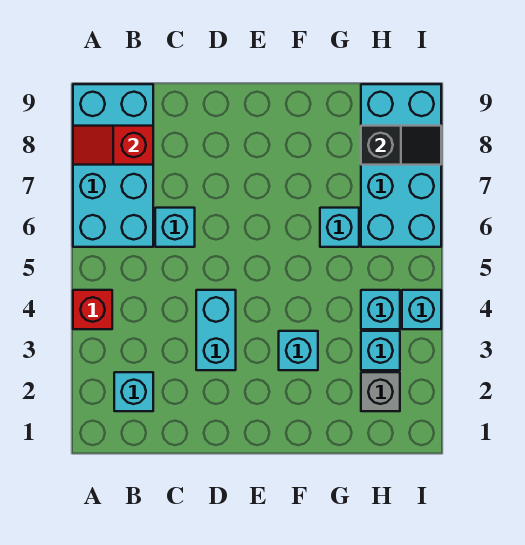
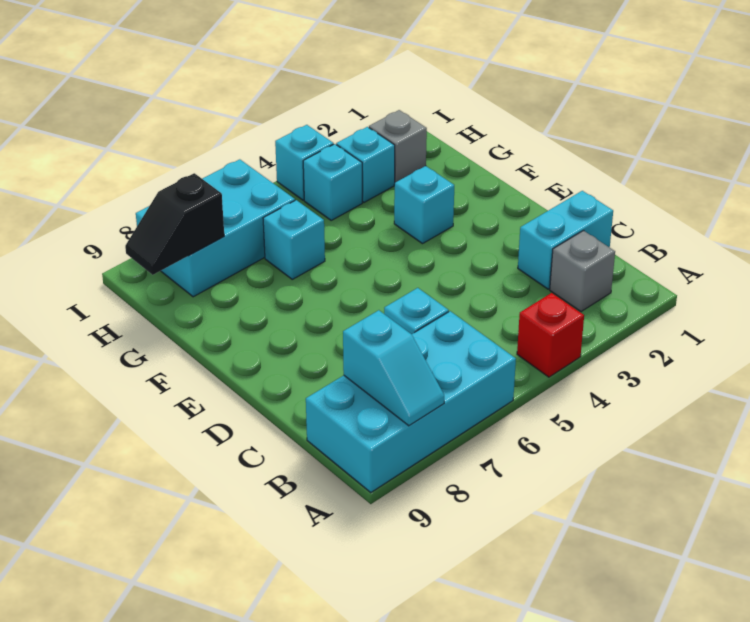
red 1x2 slope [73,126,153,165] -> cyan 1x2 slope [343,310,444,426]
cyan 1x1 brick [114,372,153,411] -> grey 1x1 brick [550,231,615,312]
cyan 1x2 brick [196,290,236,370] -> cyan 1x2 brick moved to [518,191,613,289]
cyan 2x4 brick [361,84,441,247] -> cyan 2x3 brick [136,159,295,297]
black 1x2 slope [361,126,441,165] -> black 1x2 slope turned to [125,173,224,275]

